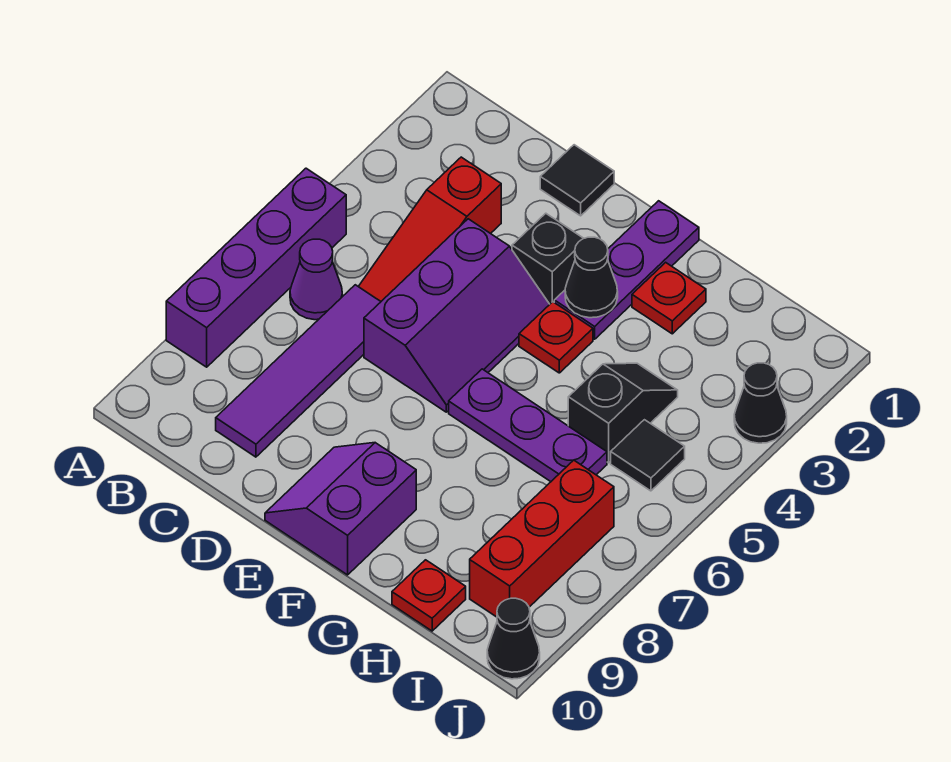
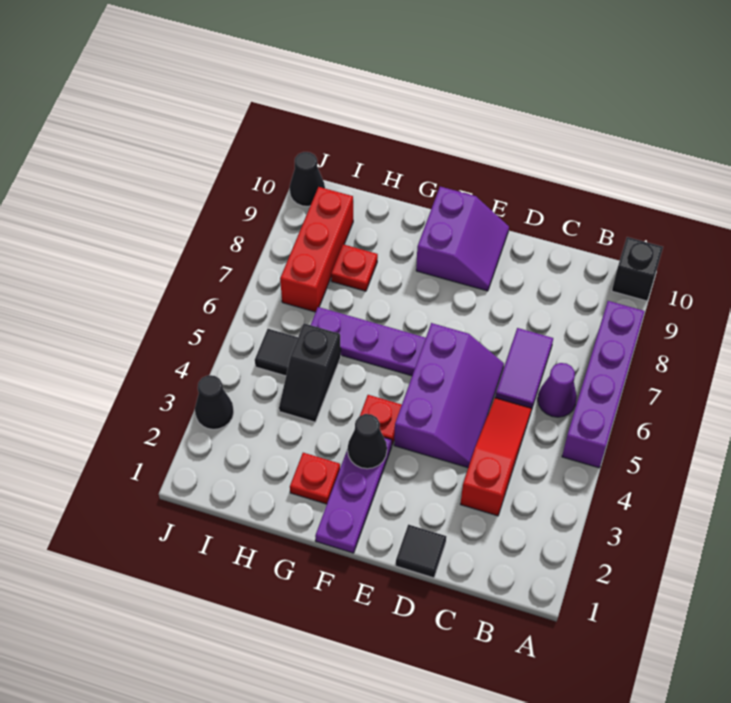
purple 1x4 tile [216,285,381,457] -> purple 1x2 tile [495,328,553,408]
purple 2x3 slope [364,219,550,412] -> purple 2x3 slope turned to [394,323,504,468]
black 1x1 brick [512,213,584,304] -> black 1x1 brick moved to [612,237,663,301]
red 1x1 plate [392,560,466,631] -> red 1x1 plate moved to [331,244,378,291]

